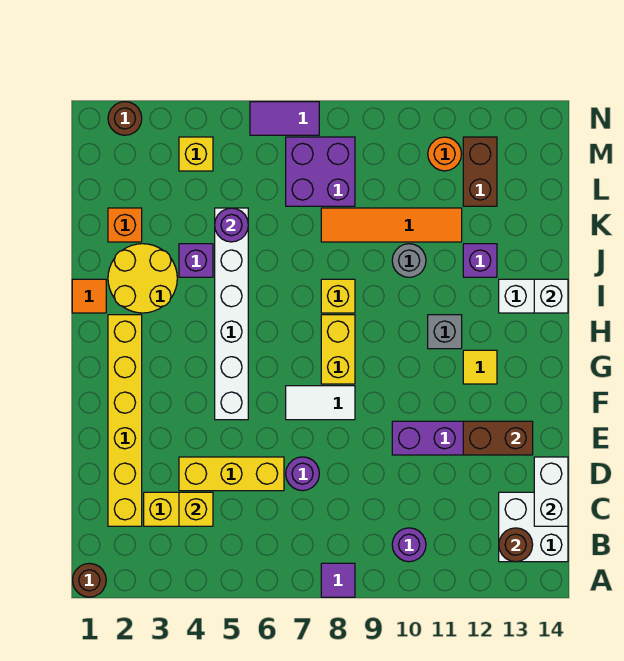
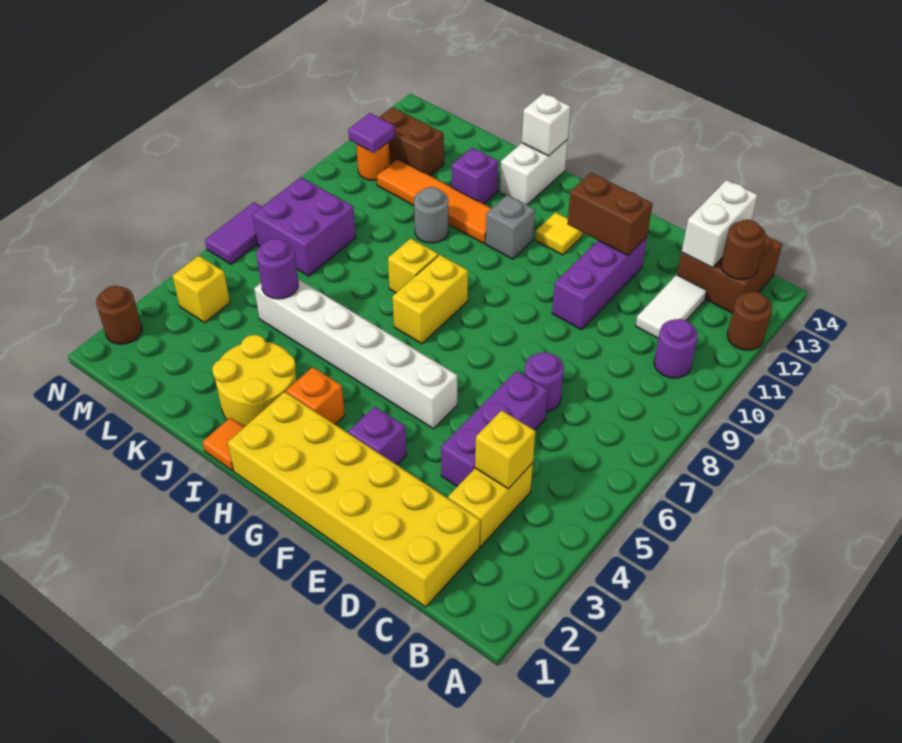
brown 1x1 round brick [73,563,106,597] -> brown 1x1 round brick moved to [727,292,772,350]
purple 1x1 tile [321,563,355,597] -> purple 1x1 tile moved to [348,113,395,153]
white 2x2 brick [499,492,568,562] -> brown 2x2 brick [677,235,782,313]
yellow 1x6 brick [108,315,142,526] -> yellow 2x6 brick [227,392,480,607]
white 1x2 brick [534,457,568,526] -> white 1x2 brick turned to [682,180,758,268]
yellow 1x3 brick [179,457,284,491] -> purple 1x3 brick [441,371,548,487]
brown 1x2 brick [463,421,533,455] -> brown 1x2 brick turned to [567,173,652,256]
white 1x2 tile [286,386,355,420] -> white 1x2 tile moved to [636,275,707,339]
yellow 1x2 brick [321,315,355,384] -> yellow 1x2 brick turned to [392,255,468,344]
purple 1x1 brick [179,244,213,277] -> purple 1x1 brick moved to [348,406,406,465]
orange 1x1 brick [108,208,142,242] -> orange 1x1 brick moved to [286,367,345,424]
orange 1x4 tile [321,208,462,242] -> orange 1x4 tile turned to [377,159,492,244]

